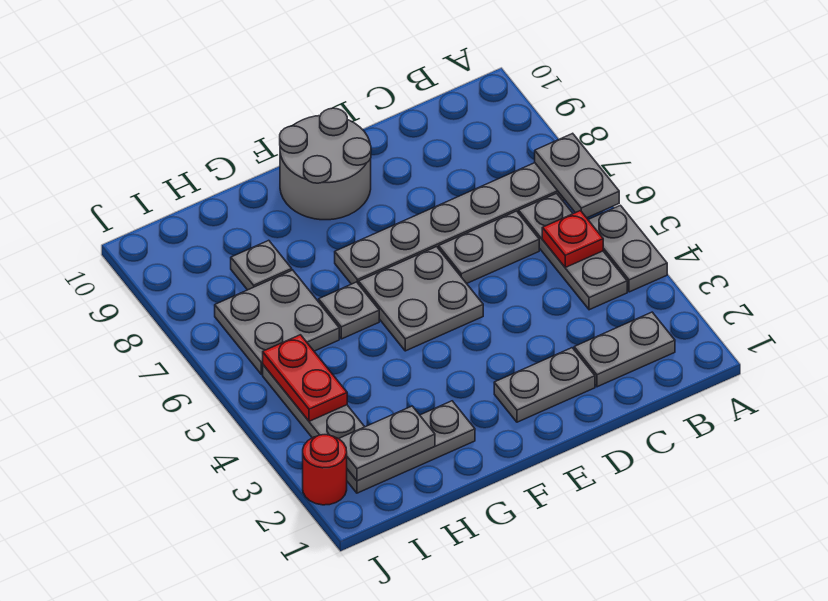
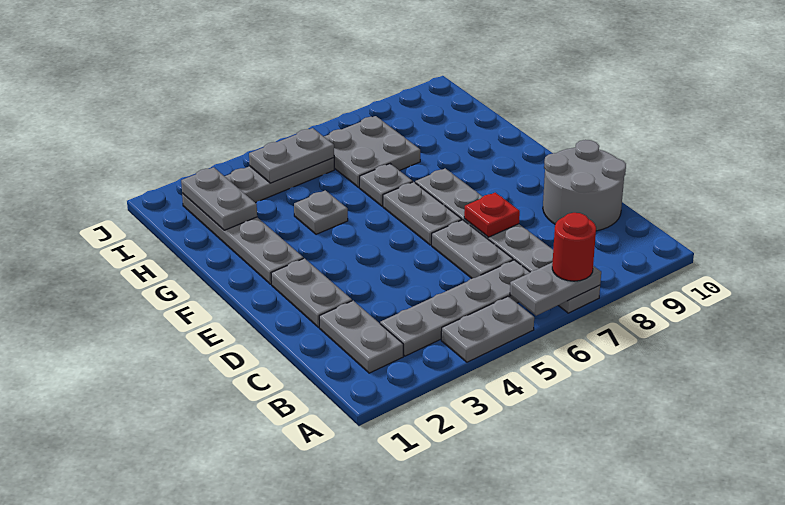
grey 1x3 plate [519,193,627,310] -> grey 1x4 plate [380,260,530,356]
red 1x1 plate [542,211,603,267] -> red 1x1 plate moved to [464,193,520,237]
grey 2x2 plate [359,247,483,351] -> grey 1x2 plate [383,182,461,245]
grey 2x2 round brick [280,108,371,220] -> grey 2x2 round brick moved to [543,140,626,231]
grey 1x3 plate [347,401,475,493] -> grey 1x4 plate [182,193,303,284]
grey 1x1 plate [231,240,292,290] -> grey 1x1 plate moved to [294,190,348,234]
red 1x2 plate [263,335,347,421] -> grey 1x2 plate [249,128,334,183]
red 1x1 round brick [303,435,347,505] -> red 1x1 round brick moved to [552,213,596,281]

